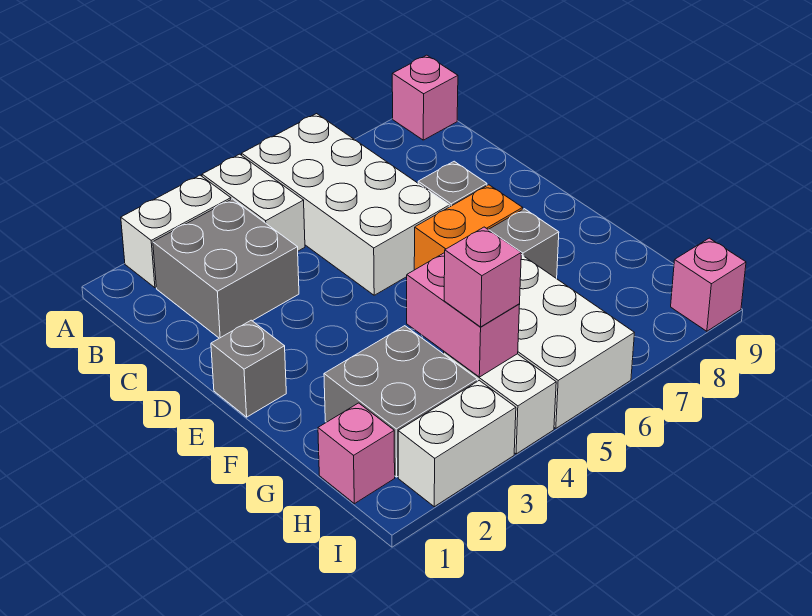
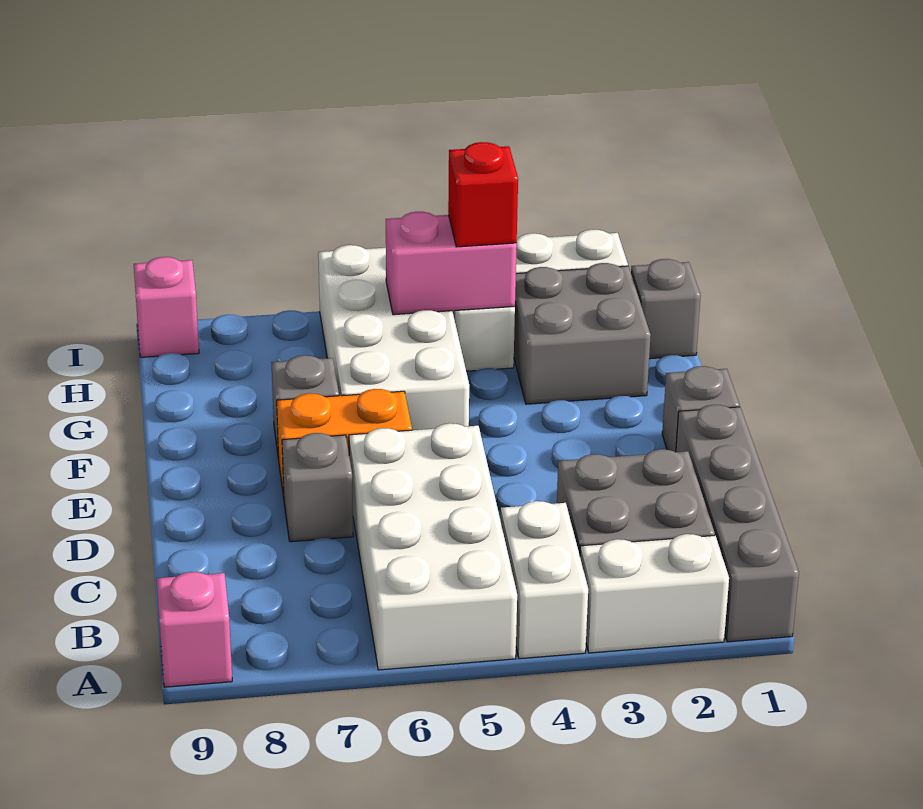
none -> grey 1x4 brick [676,405,799,642]
pink 1x2 brick [407,253,520,377] -> pink 1x2 brick turned to [386,212,517,315]
pink 1x1 brick [318,403,395,504] -> grey 1x1 brick [631,259,701,359]
pink 1x1 brick [444,227,521,327] -> red 1x1 brick [448,142,518,247]

